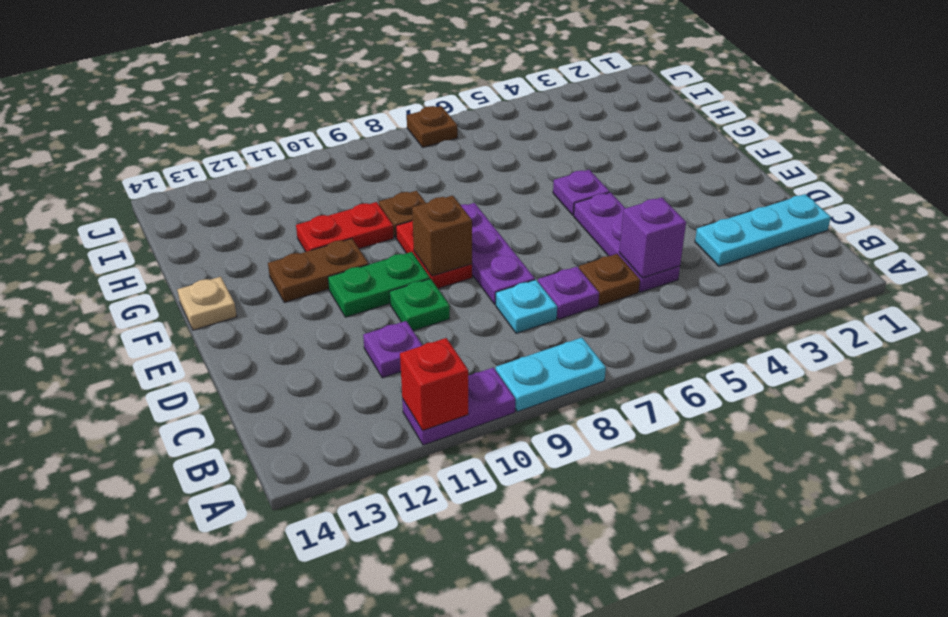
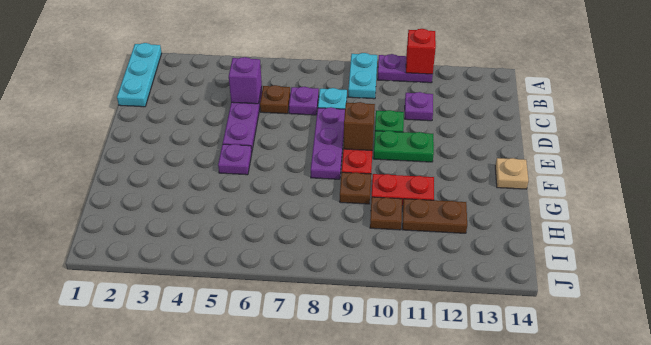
cyan 1x2 plate [496,338,606,412] -> cyan 1x2 plate turned to [348,53,377,99]
cyan 1x3 plate [695,194,831,266] -> cyan 1x3 plate turned to [117,43,162,107]
brown 1x2 plate [268,239,369,303] -> brown 1x2 plate moved to [402,199,467,233]
brown 1x1 plate [407,106,458,147] -> brown 1x1 plate moved to [370,197,402,230]

